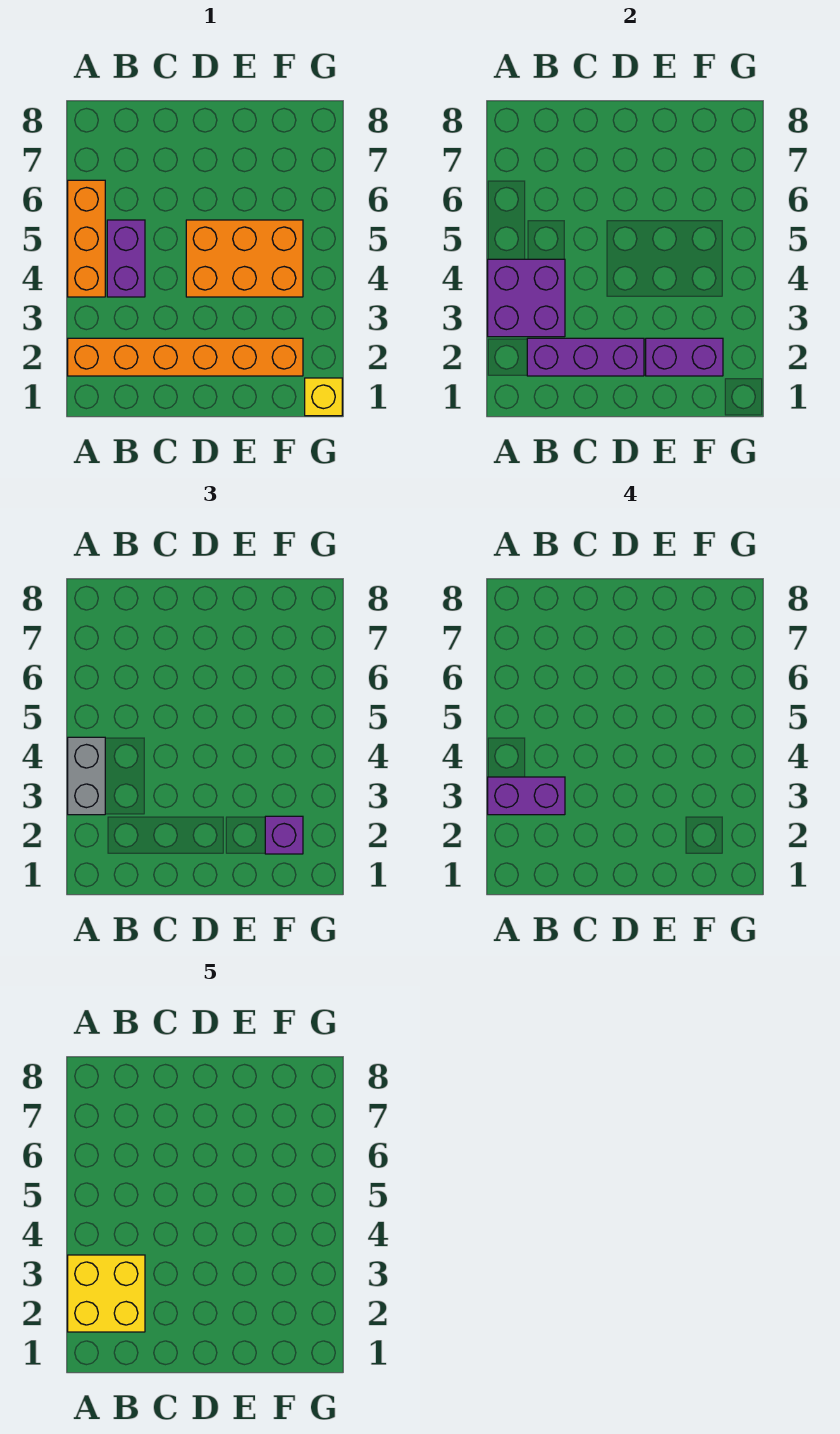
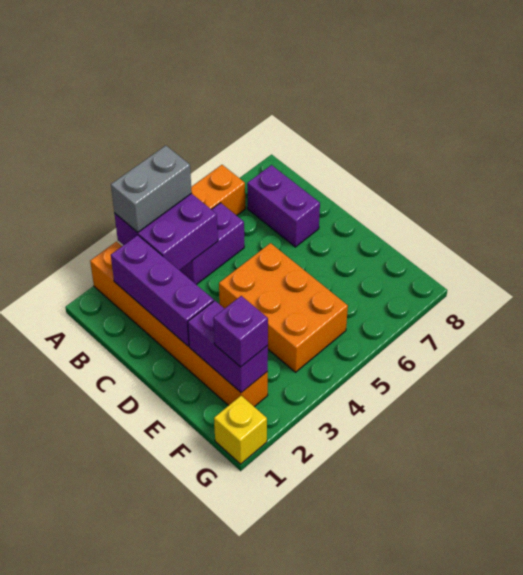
yellow 2x2 brick [68,1255,145,1332] -> none
purple 1x2 brick [488,777,565,815] -> purple 1x2 brick moved to [247,165,320,247]

